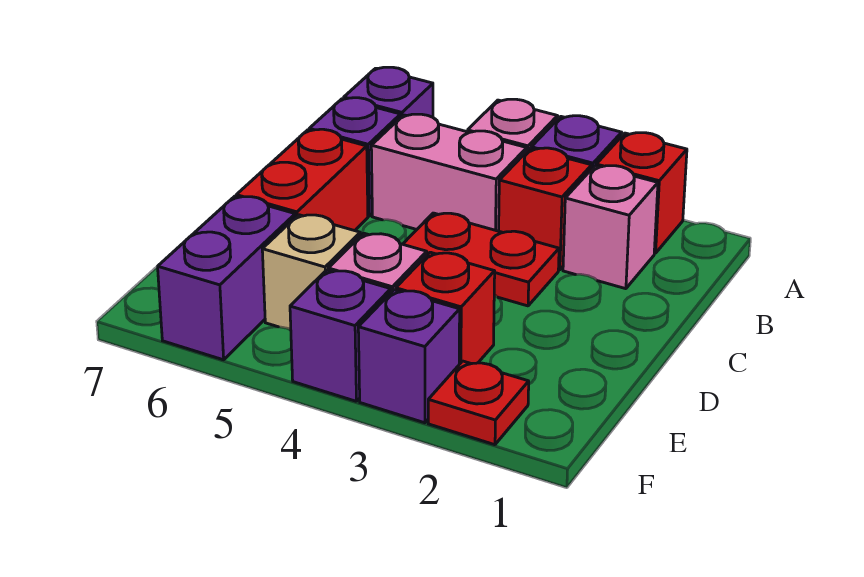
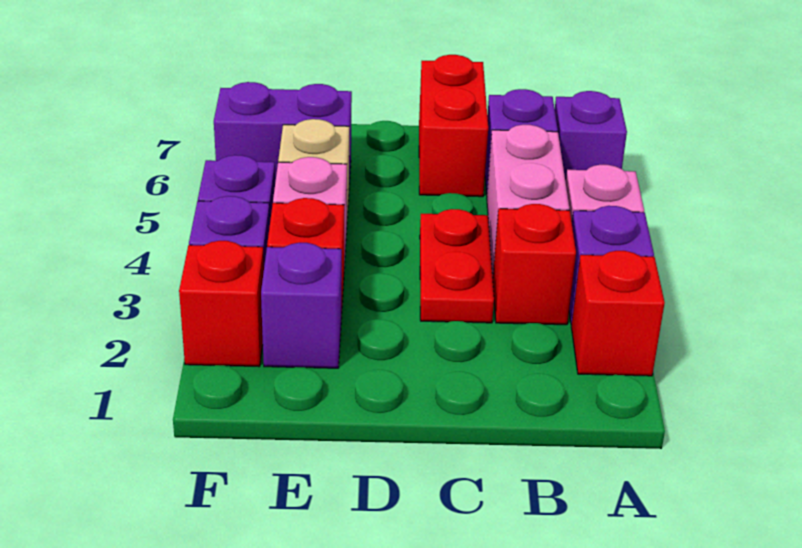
pink 1x1 brick [563,166,658,289] -> none
red 1x2 brick [236,129,368,231] -> red 1x2 brick turned to [419,55,488,197]
none -> purple 1x1 brick [261,243,342,368]
red 1x1 plate [428,361,529,445] -> red 1x1 brick [179,241,264,367]

